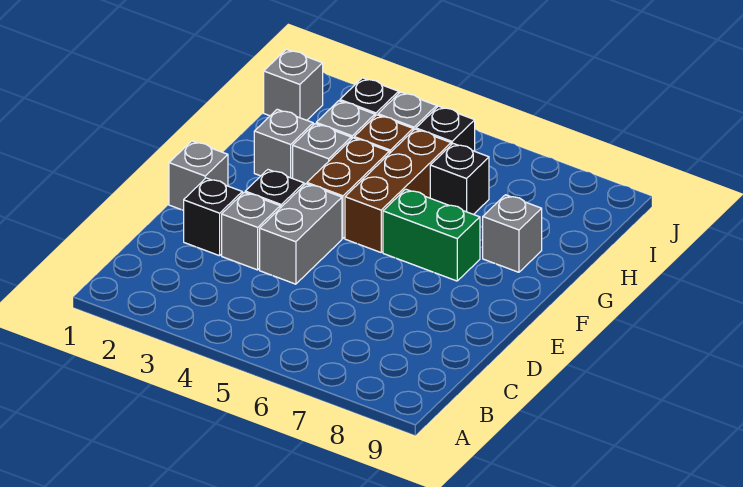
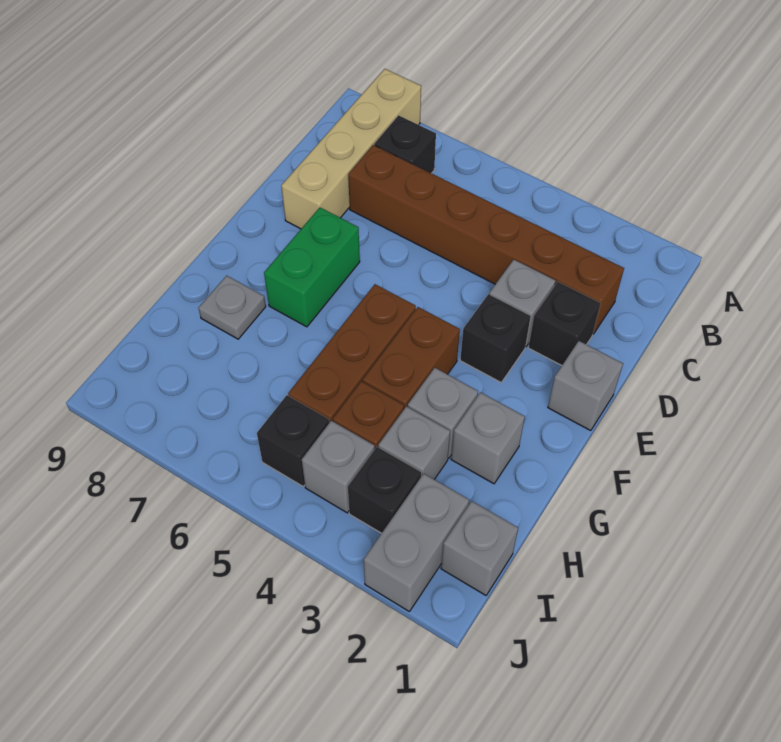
none -> tan 1x4 brick [281,69,421,229]
none -> brown 1x6 brick [348,145,624,334]
grey 1x2 brick [260,184,342,284] -> grey 1x2 brick moved to [364,474,469,611]
green 1x2 brick [383,189,480,281] -> green 1x2 brick turned to [264,208,360,327]
grey 1x1 brick [483,195,542,272] -> grey 1x1 plate [198,276,266,339]
black 1x1 brick [430,144,489,215] -> black 1x1 brick moved to [374,115,436,173]

